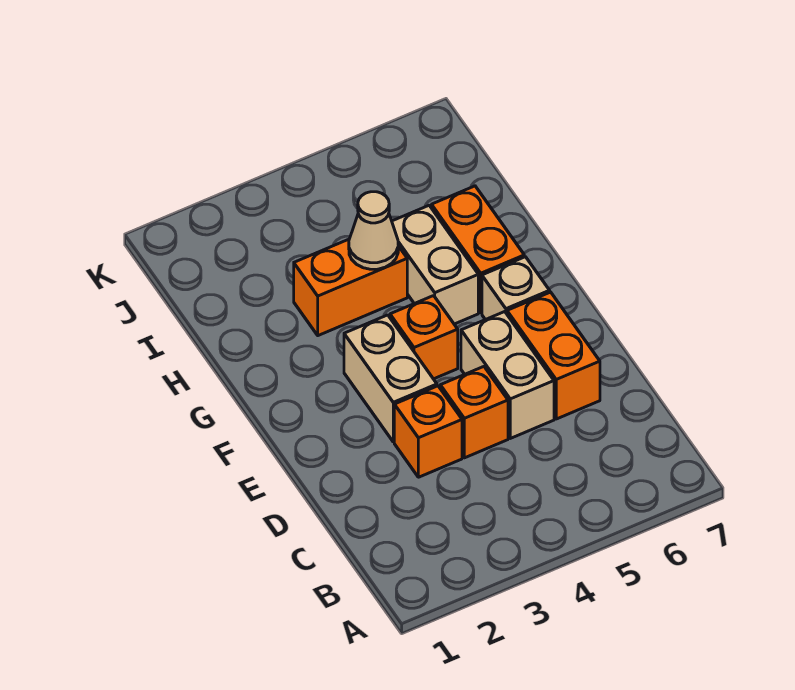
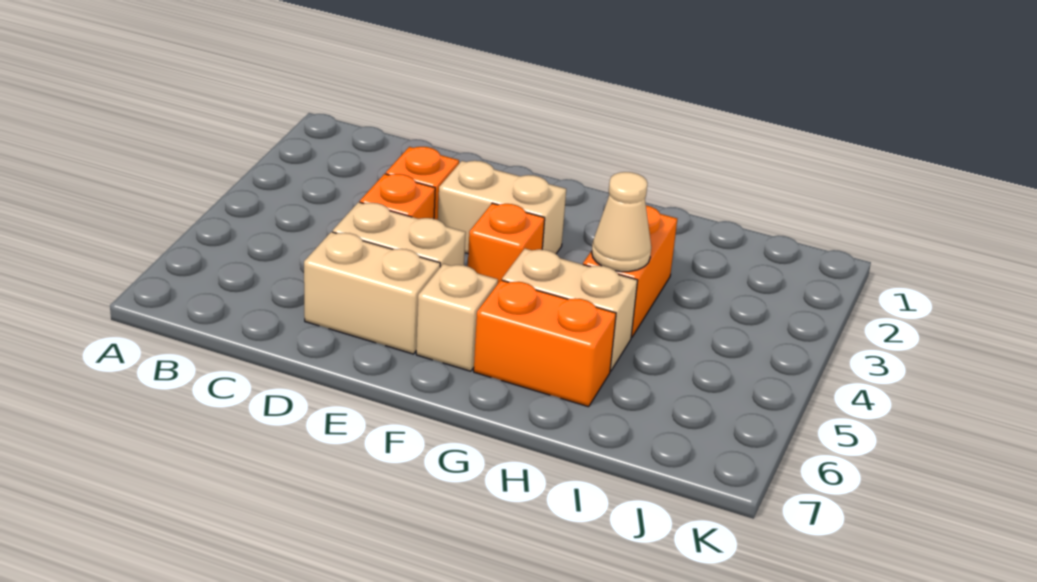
orange 1x2 brick [507,292,600,419] -> tan 1x2 brick [304,232,440,354]

